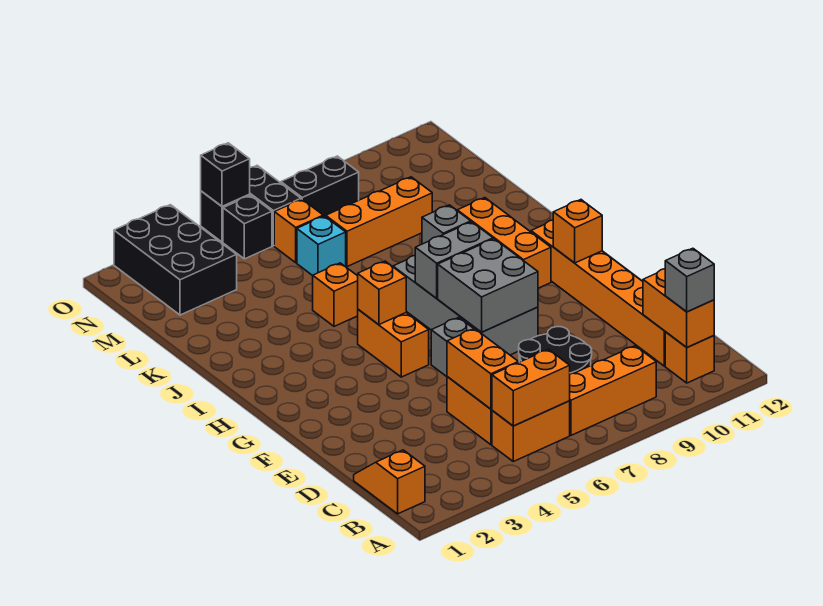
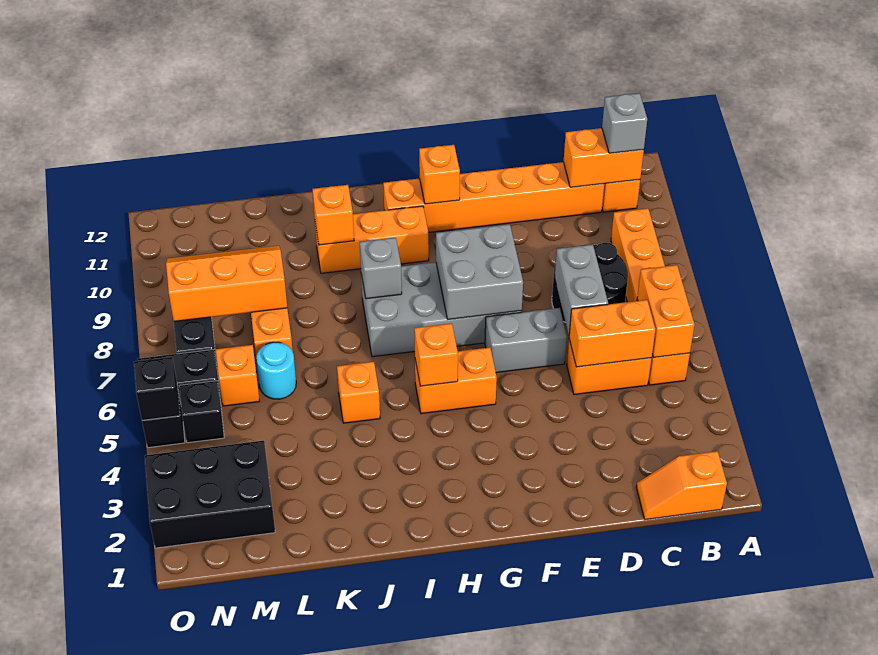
grey 1x2 brick [415,222,493,298] -> grey 1x2 brick moved to [555,244,608,335]
none -> orange 1x1 brick [312,185,354,245]
cyan 1x1 brick [297,216,346,276] -> cyan 1x1 round brick [256,342,296,399]
none -> orange 2x3 slope [166,246,287,321]

